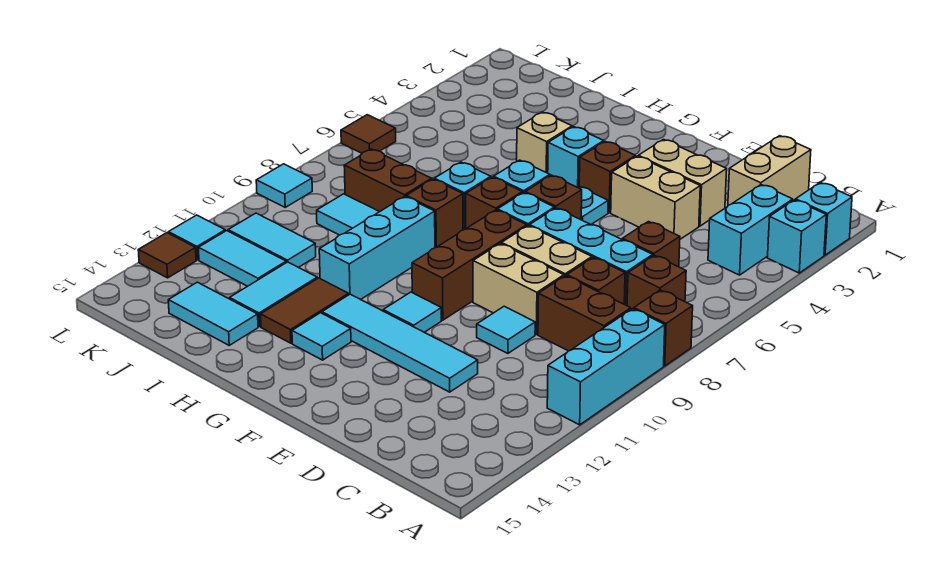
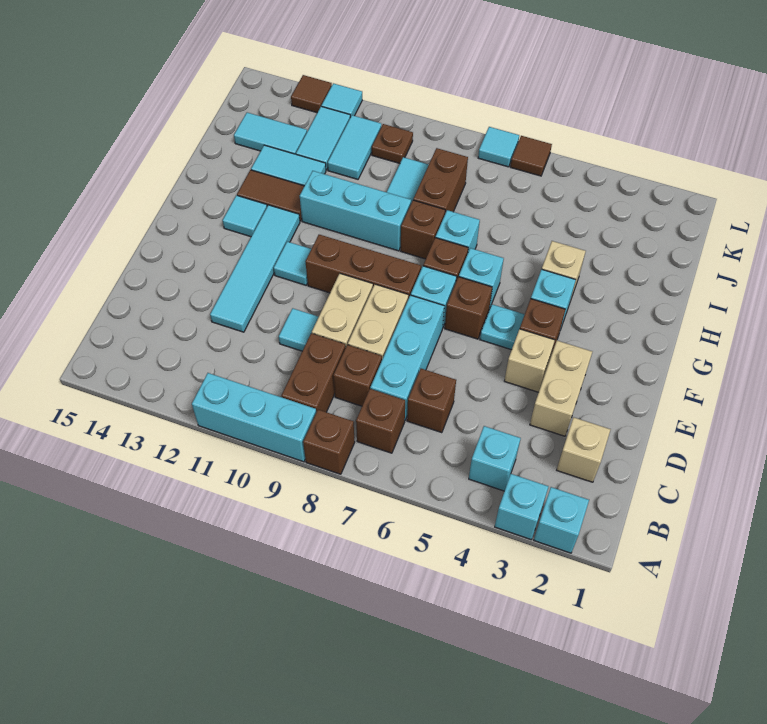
cyan 1x2 brick [708,185,793,275] -> cyan 1x1 brick [469,426,521,491]
tan 1x2 brick [728,136,811,205] -> tan 1x1 brick [557,417,611,482]
tan 1x2 brick [611,156,700,239] -> tan 1x1 brick [504,329,555,392]
cyan 1x2 tile [168,282,258,345] -> cyan 1x2 tile turned to [234,113,307,154]
none -> brown 1x1 plate [372,124,413,163]
cyan 1x1 tile [256,164,312,207] -> cyan 1x1 tile moved to [478,127,519,167]

